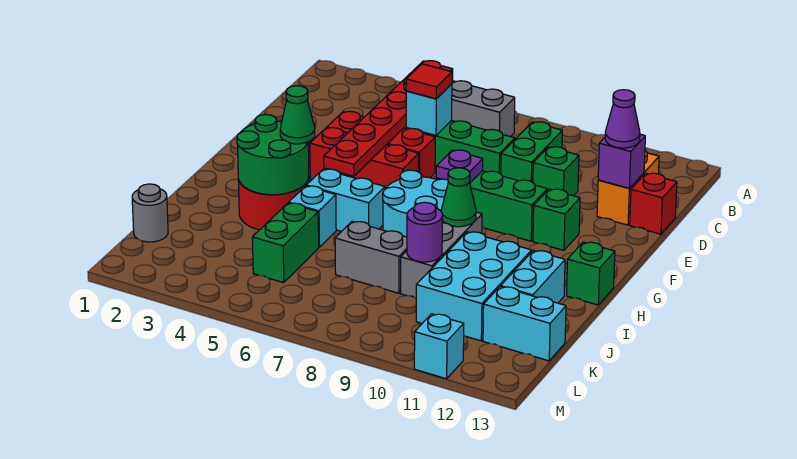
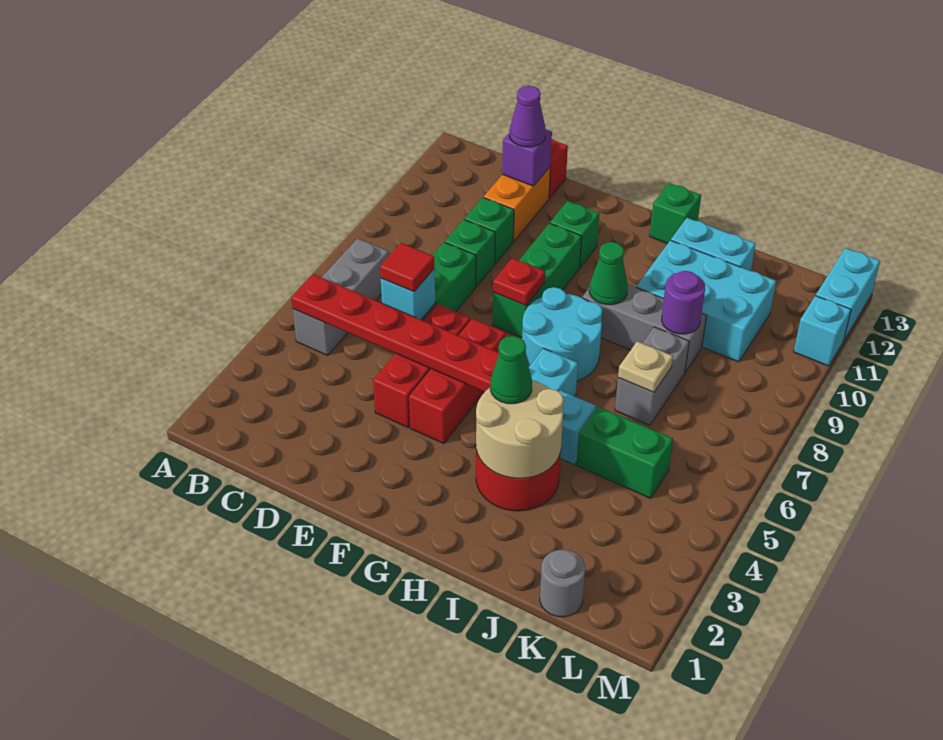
green 1x2 brick [501,122,562,182] -> green 1x1 brick [445,220,495,287]
orange 1x2 brick [597,150,659,225] -> orange 1x2 brick turned to [484,167,550,241]
purple 1x1 plate [436,150,483,183] -> red 1x1 plate [493,258,545,305]
green 2x2 round brick [237,115,309,195] -> tan 2x2 round brick [476,381,564,478]
none -> tan 1x1 plate [618,341,673,392]
cyan 1x2 brick [483,287,566,361] -> cyan 1x2 brick moved to [816,248,880,340]

